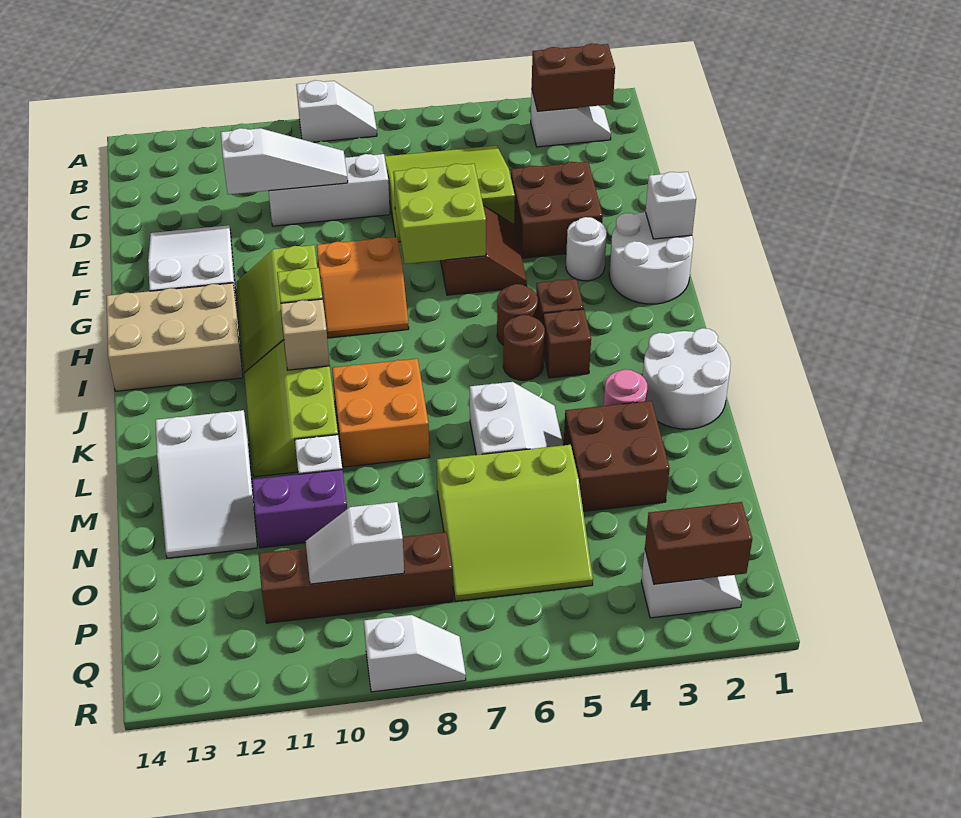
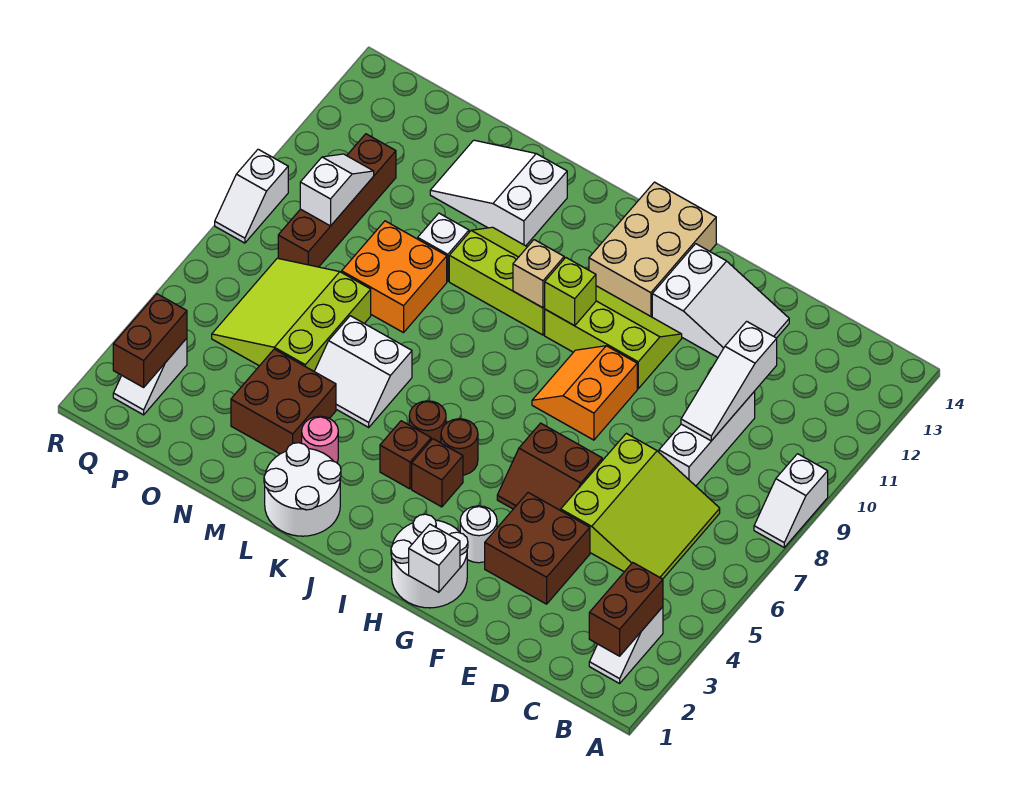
lime 2x2 brick [393,164,486,264] -> none
orange 2x2 brick [332,359,429,467] -> orange 2x2 brick moved to [342,221,447,333]
purple 1x2 brick [252,470,347,548] -> none

